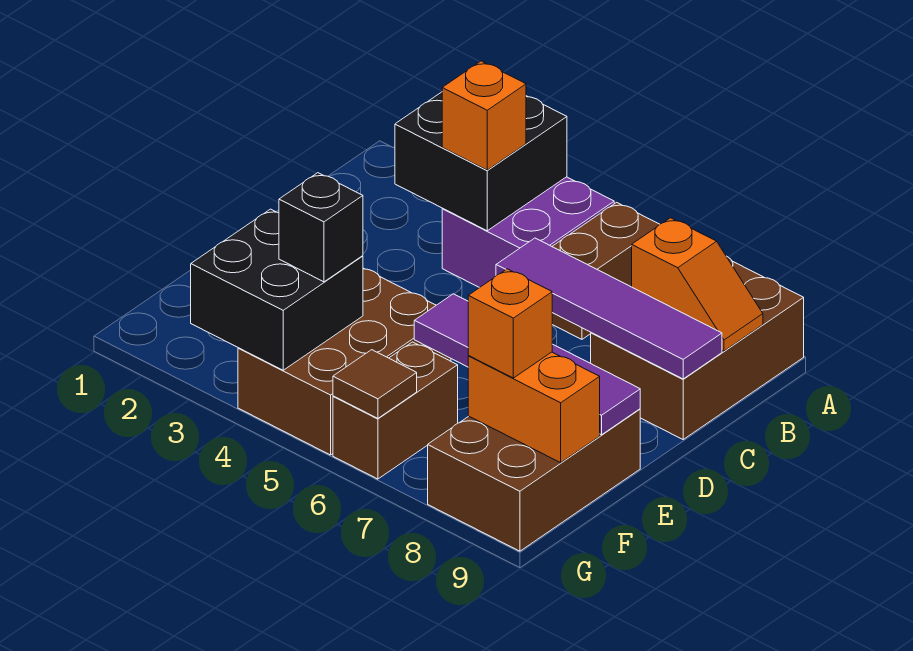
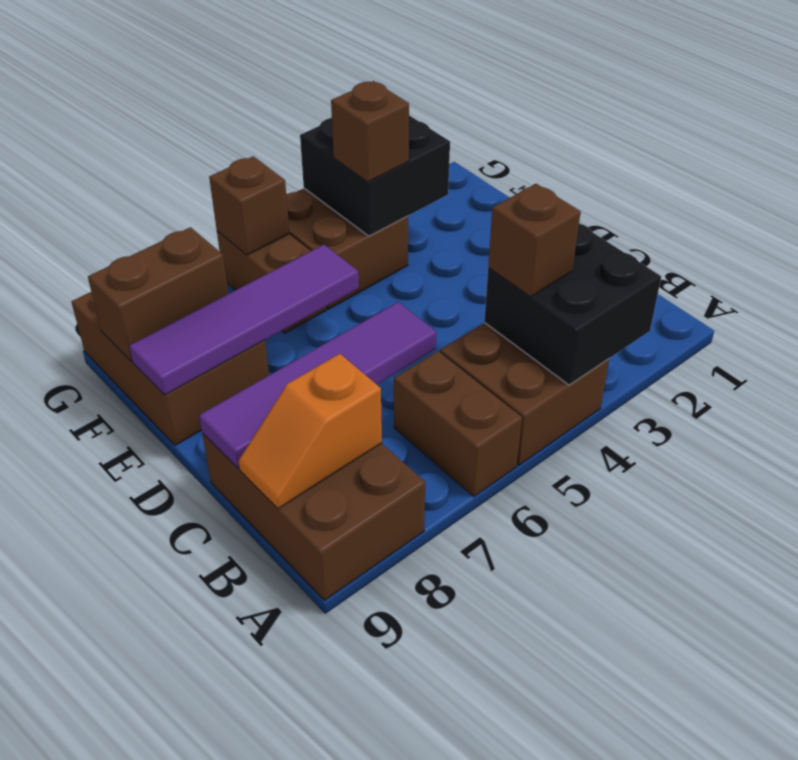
purple 2x2 brick [442,177,614,288] -> brown 2x2 brick [440,323,609,465]
orange 1x1 brick [442,61,526,170] -> brown 1x1 brick [488,184,580,297]
brown 2x3 brick [238,268,451,455] -> brown 2x2 brick [286,188,408,309]
black 1x1 brick [279,173,363,282] -> brown 1x1 brick [331,81,409,182]
orange 1x2 brick [468,352,600,463] -> brown 1x2 brick [88,227,228,361]
orange 1x1 brick [468,269,552,378] -> none
brown 1x1 tile [333,350,417,418] -> brown 1x1 brick [209,156,290,255]

